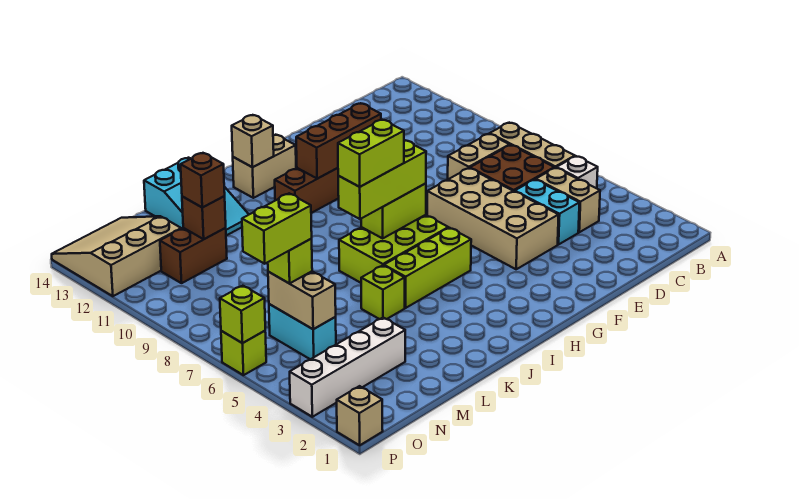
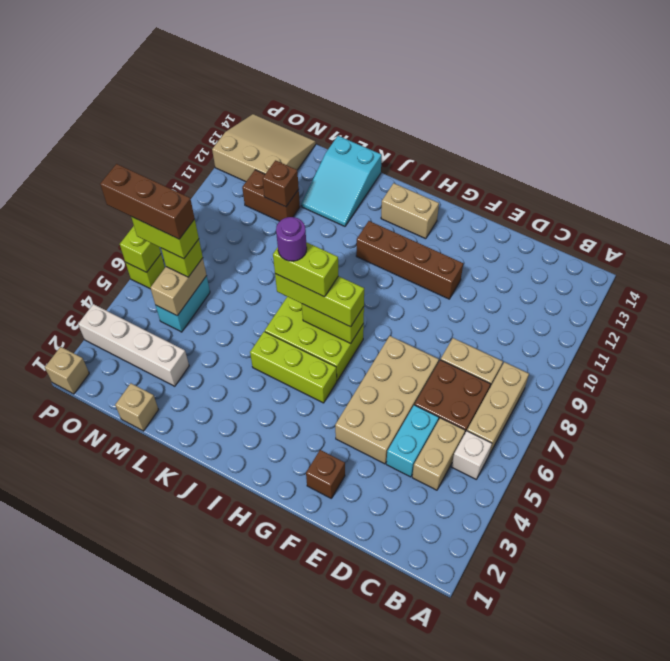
brown 1x3 brick [296,103,381,179] -> brown 1x3 brick moved to [100,164,195,239]
tan 1x1 brick [232,115,274,167] -> tan 1x1 brick moved to [115,383,159,431]
none -> purple 1x1 round brick [276,217,307,261]
lime 1x1 brick [361,266,405,319] -> none
brown 1x1 brick [181,153,225,207] -> brown 1x1 brick moved to [306,450,345,498]

